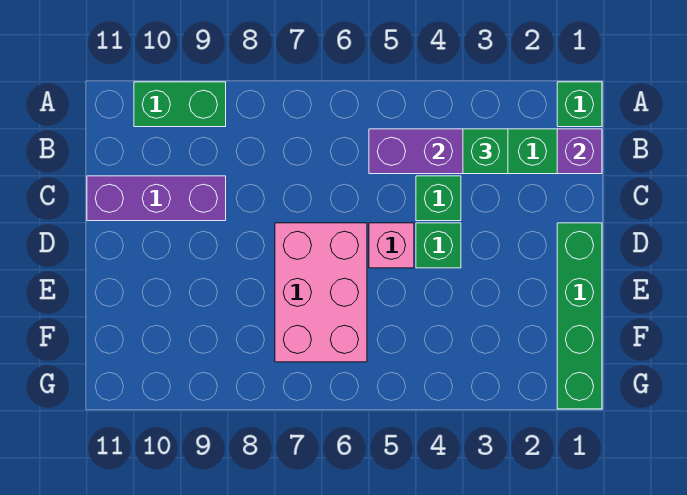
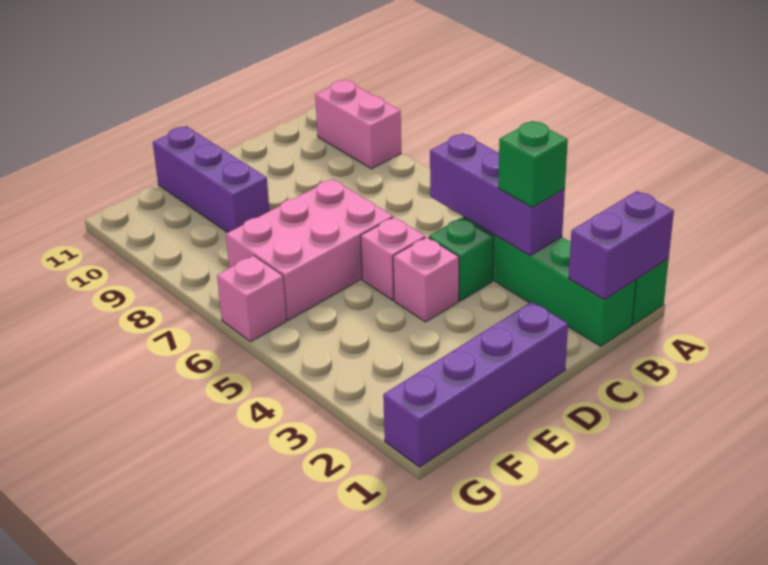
green 1x2 brick [134,82,226,127] -> pink 1x2 brick [315,80,401,169]
purple 1x1 brick [557,129,602,174] -> purple 1x2 brick [569,191,674,300]
purple 1x3 brick [87,176,226,221] -> purple 1x3 brick moved to [153,126,270,233]
green 1x4 brick [557,223,602,409] -> purple 1x4 brick [383,302,568,467]
green 1x1 brick [416,223,461,268] -> pink 1x1 brick [393,237,459,322]
none -> pink 1x1 brick [217,256,287,342]

